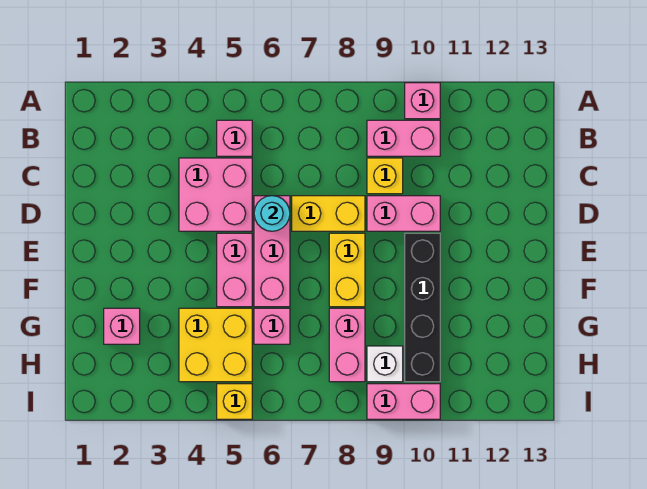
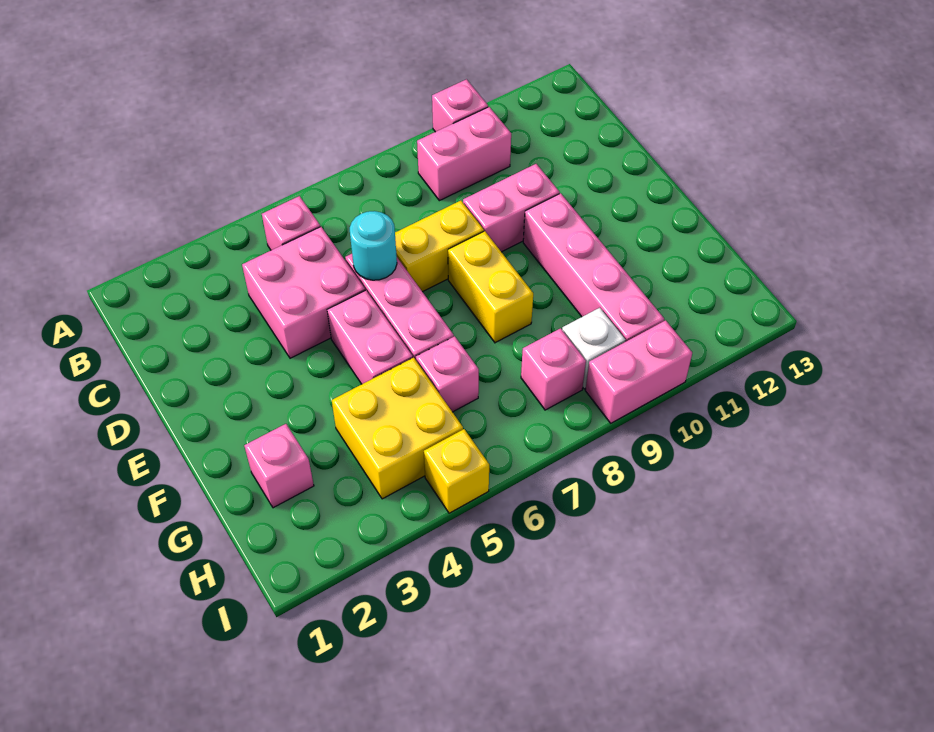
yellow 1x1 brick [367,158,403,194] -> none
black 1x4 brick [405,233,440,382] -> pink 1x4 brick [523,193,664,342]
pink 1x2 brick [329,308,365,382] -> pink 1x1 brick [521,328,586,410]

